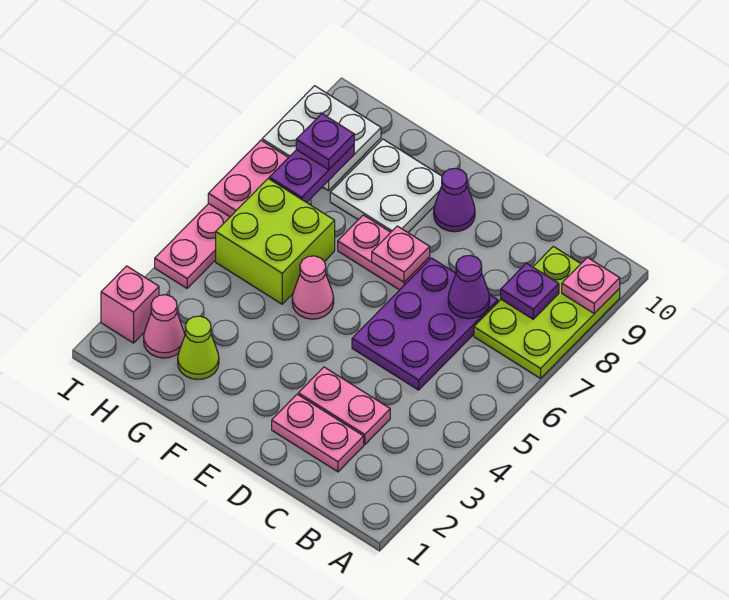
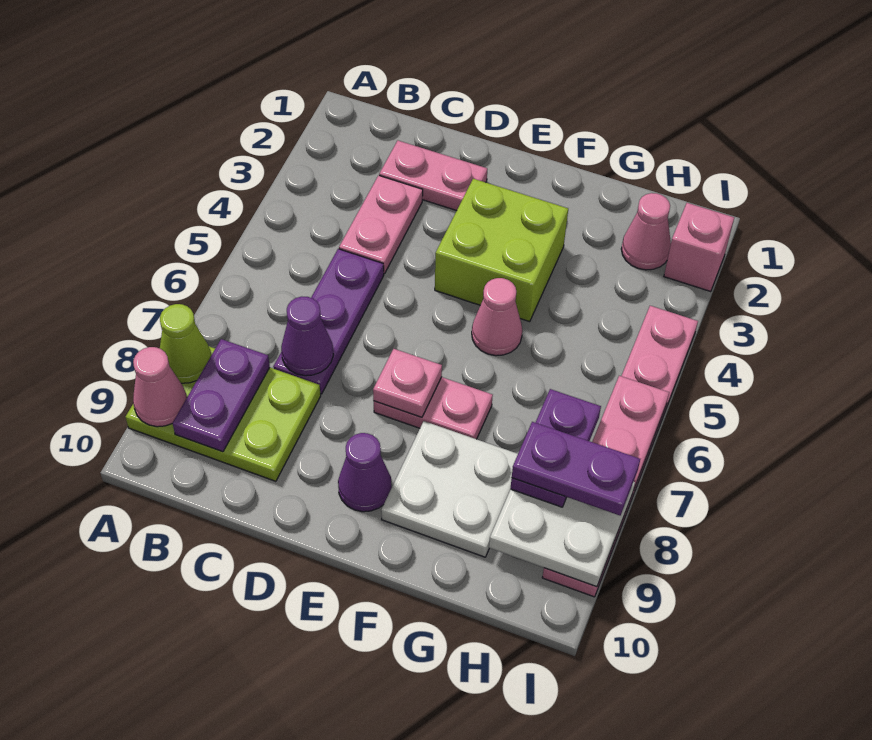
lime 2x3 plate [474,246,620,379] -> lime 2x3 plate turned to [125,346,321,481]
pink 1x1 plate [562,257,620,314] -> pink 1x1 cone [133,347,187,427]
purple 1x1 plate [501,263,559,319] -> purple 1x2 plate [172,339,270,452]
pink 1x2 plate [298,367,390,445] -> pink 1x2 plate turned to [339,175,423,274]
purple 2x3 plate [352,258,498,390] -> purple 1x3 plate [273,249,384,394]
lime 1x1 cone [178,316,219,379] -> lime 1x1 cone moved to [160,304,211,383]
lime 2x2 brick [216,179,335,304] -> lime 2x2 brick moved to [435,179,568,322]
purple 1x1 plate [296,114,354,170] -> purple 1x2 plate [512,422,640,515]

